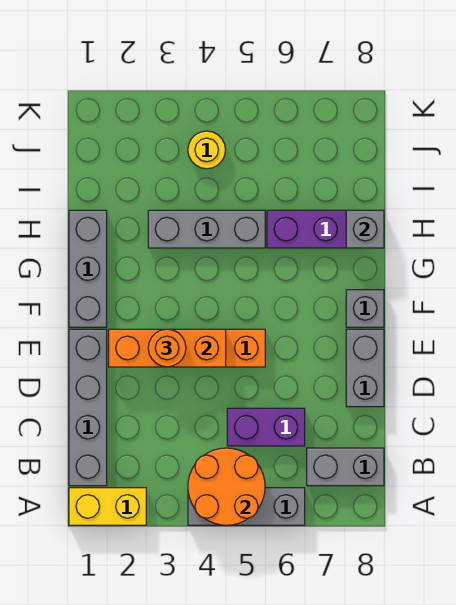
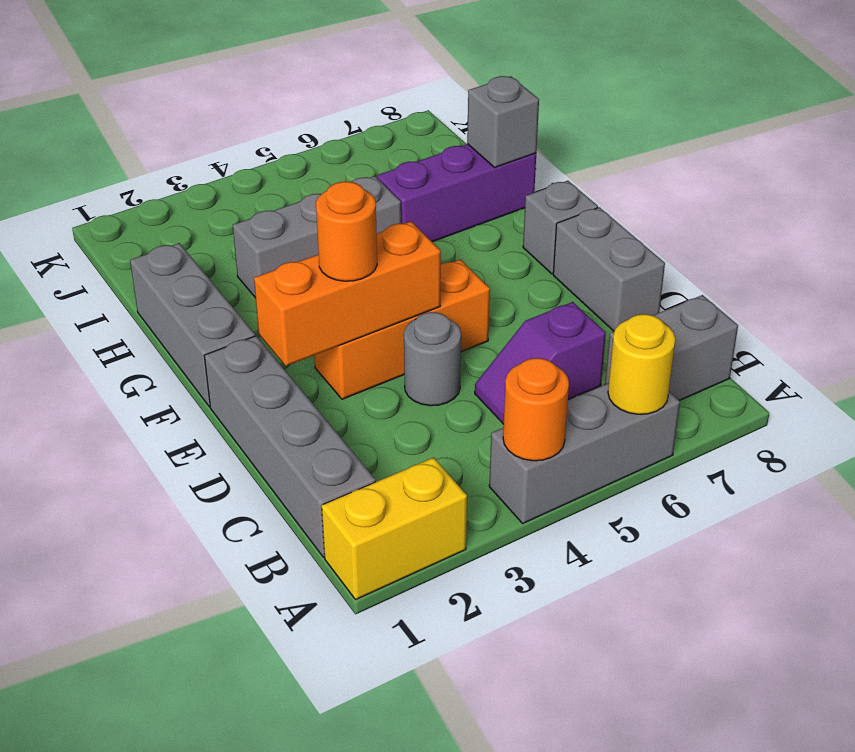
orange 2x2 round brick [188,448,265,525] -> orange 1x1 round brick [503,358,569,461]
purple 1x2 brick [227,408,305,446] -> purple 1x2 slope [475,302,606,424]
none -> grey 1x1 round brick [404,312,461,406]
yellow 1x1 round brick [188,131,226,169] -> yellow 1x1 round brick moved to [608,314,675,414]

